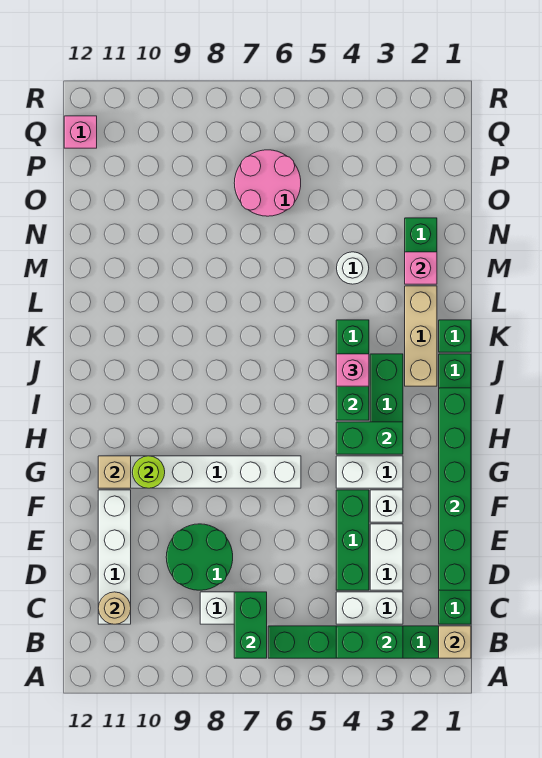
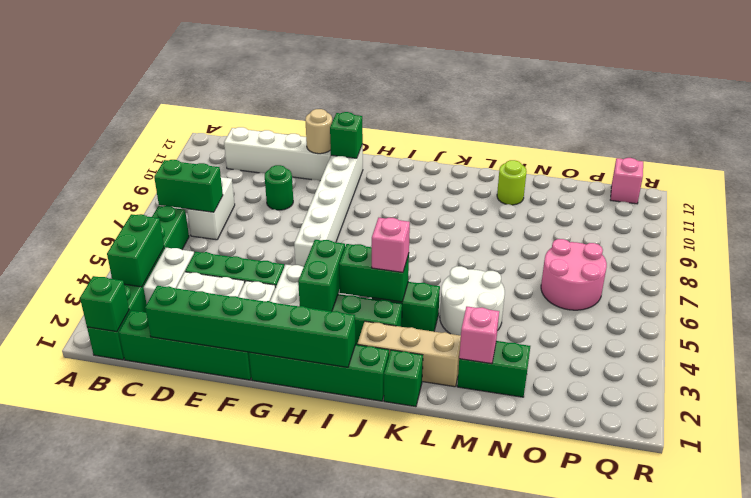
tan 1x1 brick [439,626,471,658] -> green 1x1 brick [80,276,129,332]
tan 1x1 round brick [98,592,131,624] -> tan 1x1 round brick moved to [305,109,332,154]
green 2x2 round brick [166,524,233,590] -> green 1x1 round brick [265,165,293,210]
lime 1x1 round brick [132,456,165,488] -> lime 1x1 round brick moved to [497,160,527,205]
tan 1x1 brick [98,456,131,488] -> green 1x1 brick [330,112,363,158]
white 1x1 round brick [337,252,369,284] -> white 2x2 round brick [440,266,505,335]

